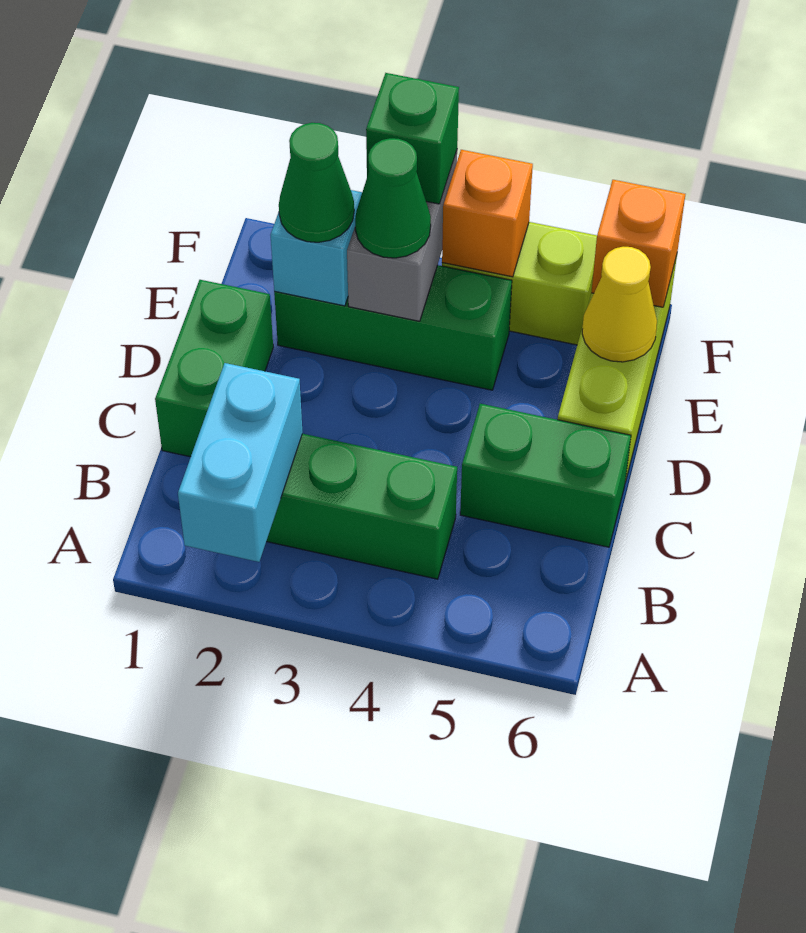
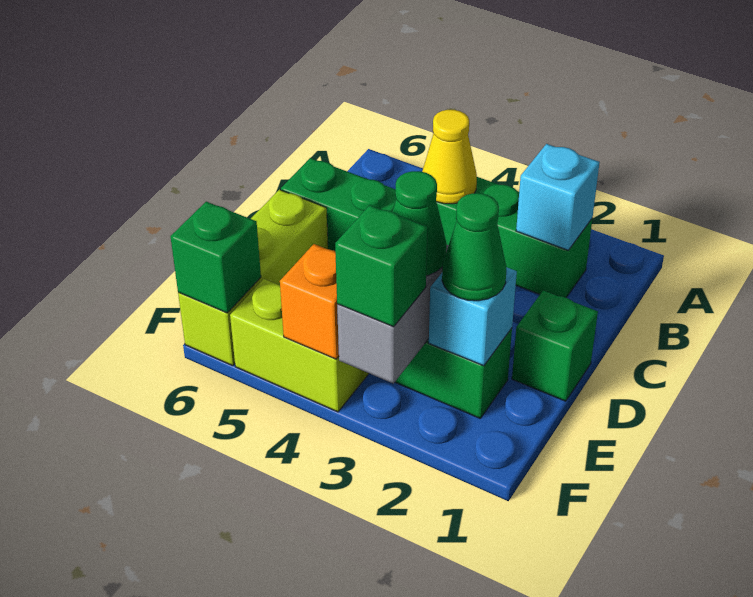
cyan 1x2 brick [178,363,303,562] -> cyan 1x1 brick [516,144,600,250]
green 1x2 brick [155,280,273,457] -> green 1x1 brick [512,291,598,401]
yellow 1x1 cone [582,247,657,362] -> yellow 1x1 cone moved to [422,110,477,204]
orange 1x1 brick [591,180,685,307] -> green 1x1 brick [170,202,261,313]

